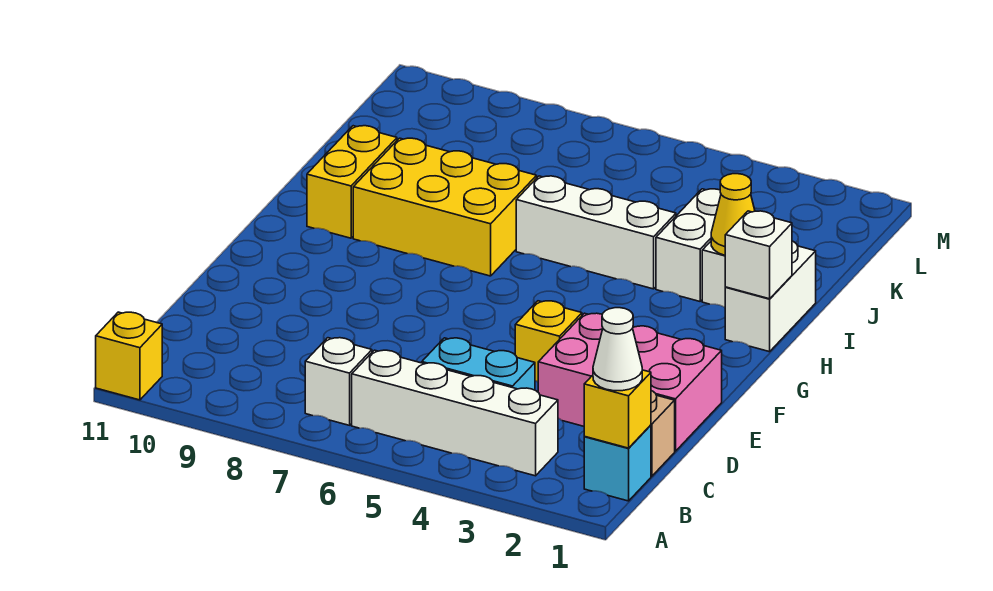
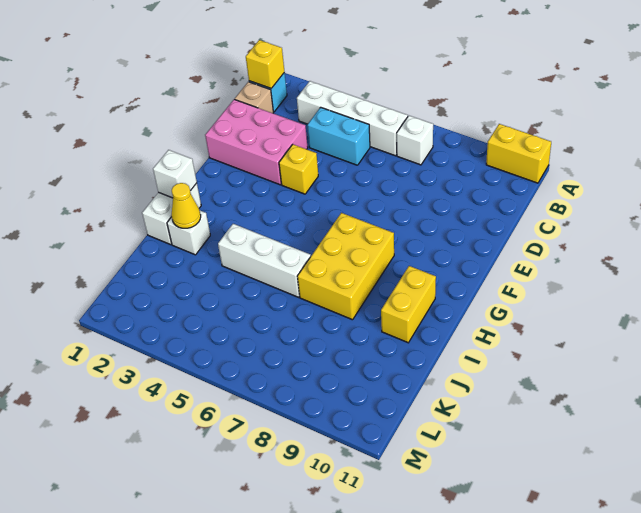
yellow 1x1 brick [96,312,162,400] -> yellow 1x2 brick [486,124,551,183]
white 1x1 cone [593,308,642,391] -> none
yellow 2x3 brick [353,138,537,276] -> yellow 2x3 brick turned to [297,213,394,320]
white 1x2 brick [656,189,721,301] -> none

